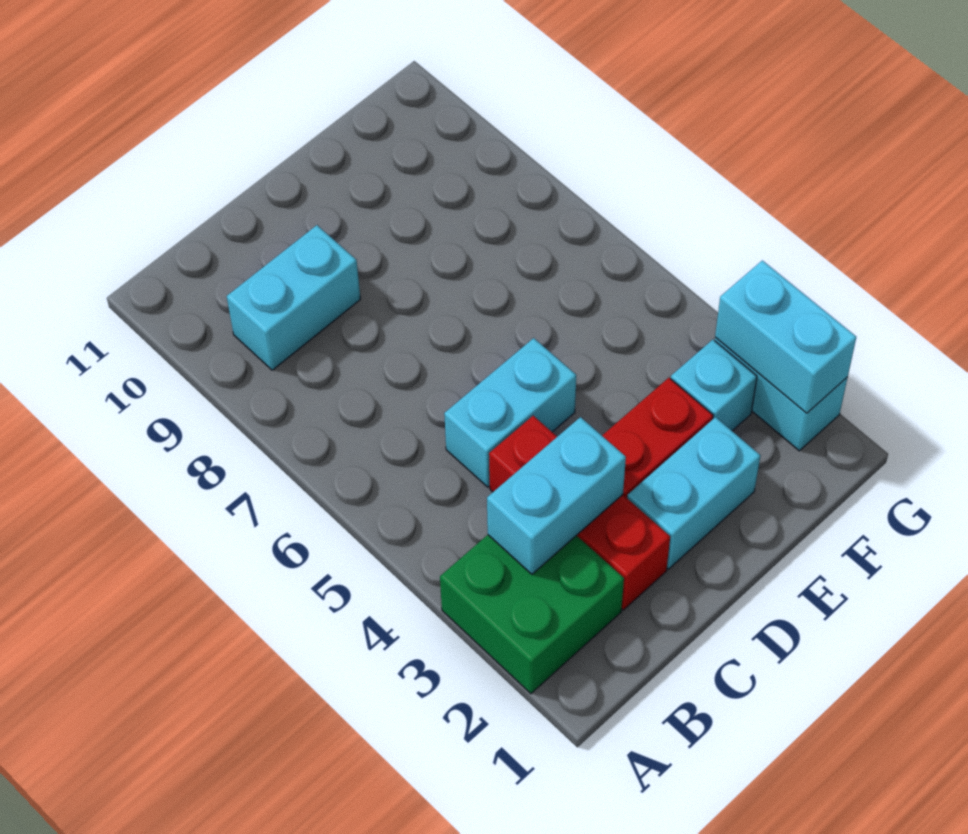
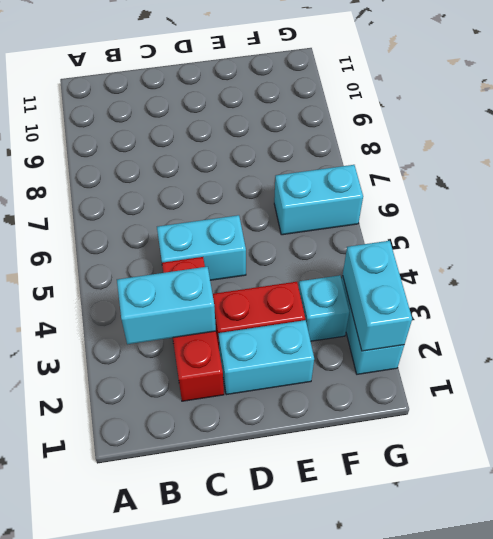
green 2x2 brick [440,535,624,694] -> none
cyan 1x2 brick [227,225,360,370] -> cyan 1x2 brick moved to [274,165,363,235]

